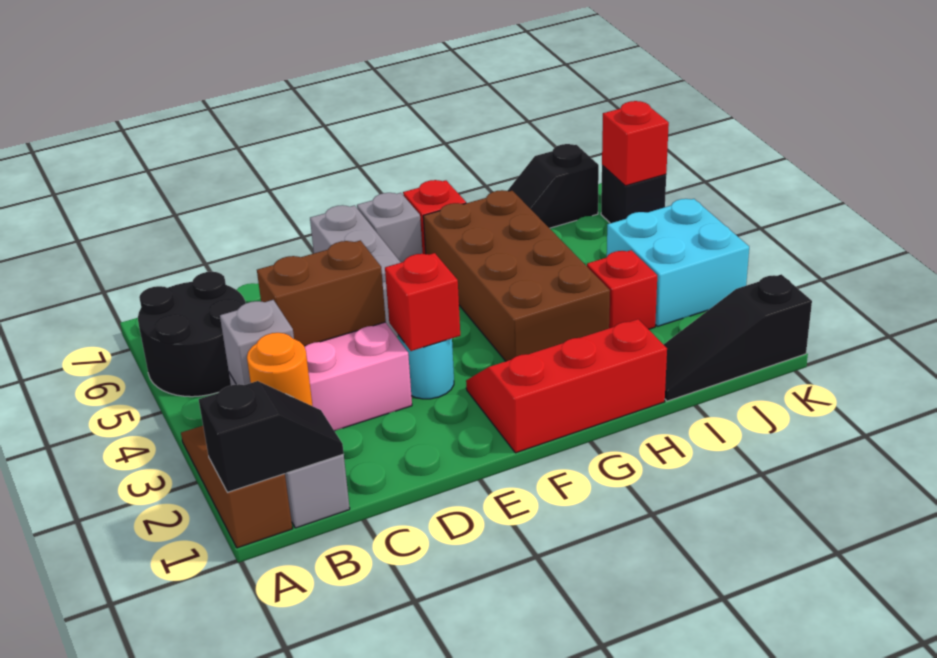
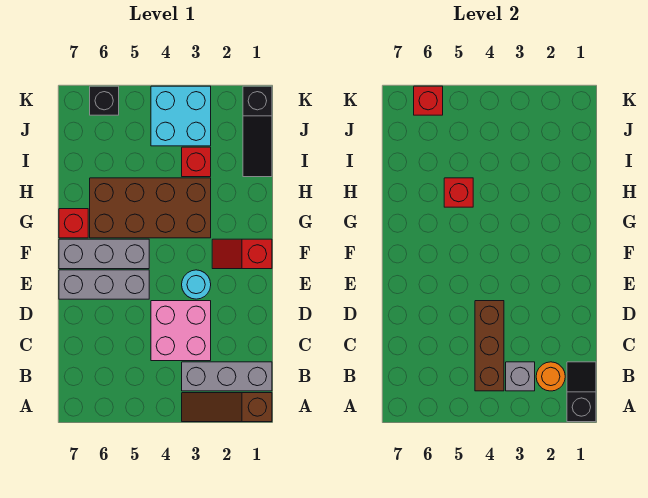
black 2x2 round brick [138,272,246,397] -> none
brown 1x2 brick [257,240,386,347] -> brown 1x3 brick [475,301,504,391]
red 1x1 brick [385,253,460,351] -> red 1x1 brick moved to [444,178,473,207]
red 2x3 slope [466,319,667,453] -> red 1x2 slope [212,239,272,269]
grey 1x1 brick [357,193,423,263] -> grey 1x3 brick [59,239,149,269]
black 1x2 slope [507,144,599,228] -> none

